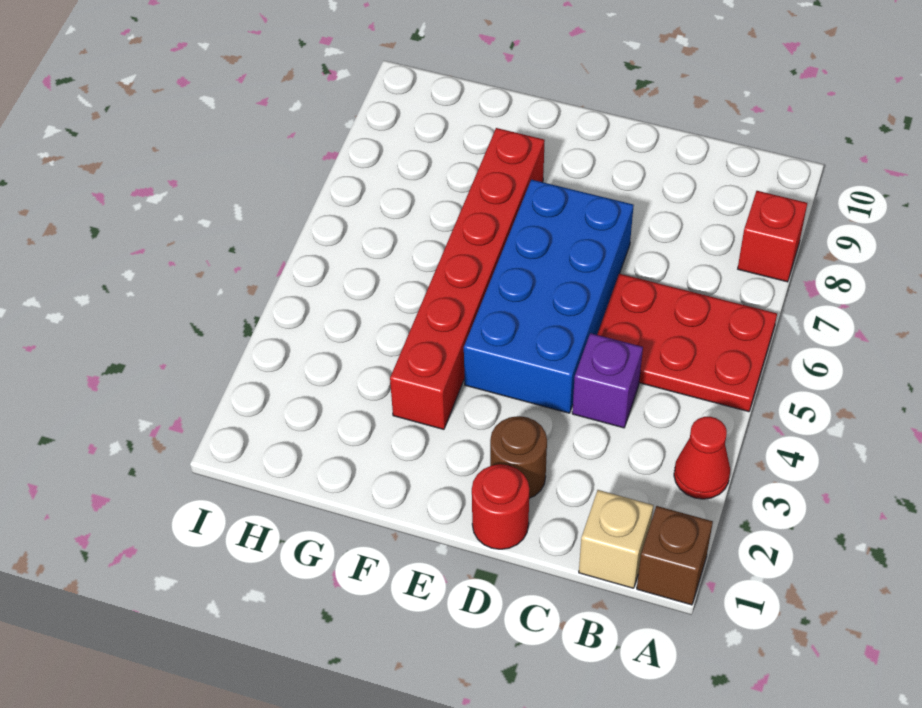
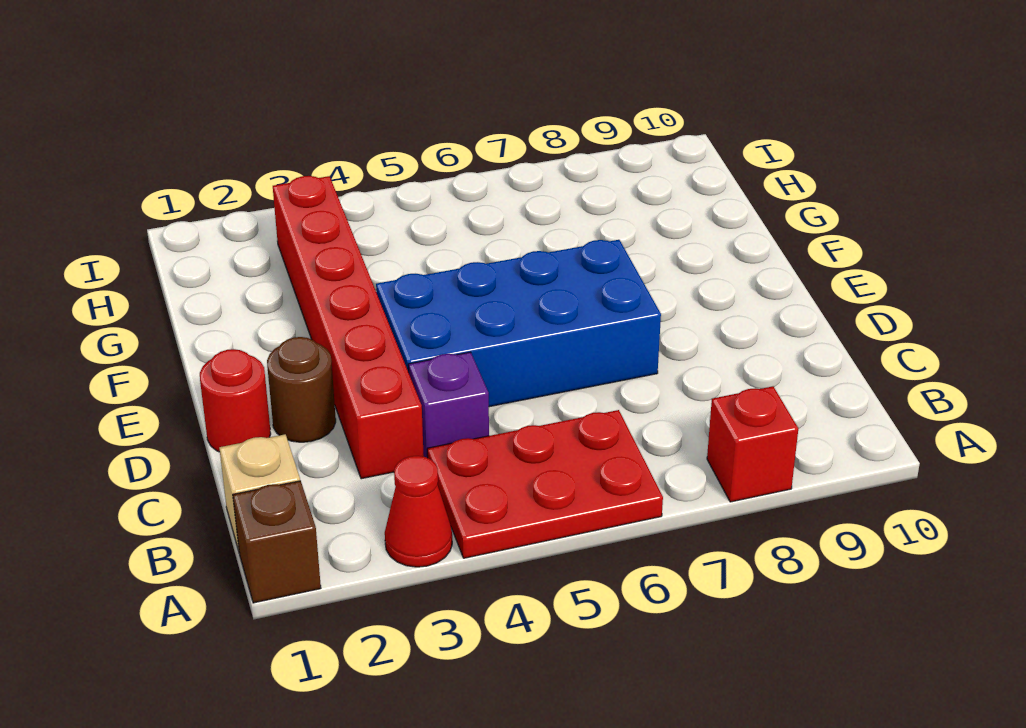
red 2x3 plate [597,274,777,412] -> red 2x3 plate turned to [427,410,663,558]
red 1x6 brick [390,128,545,429] -> red 1x6 brick turned to [273,176,424,479]

